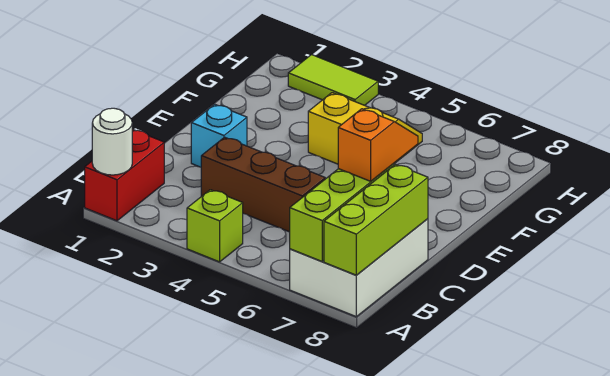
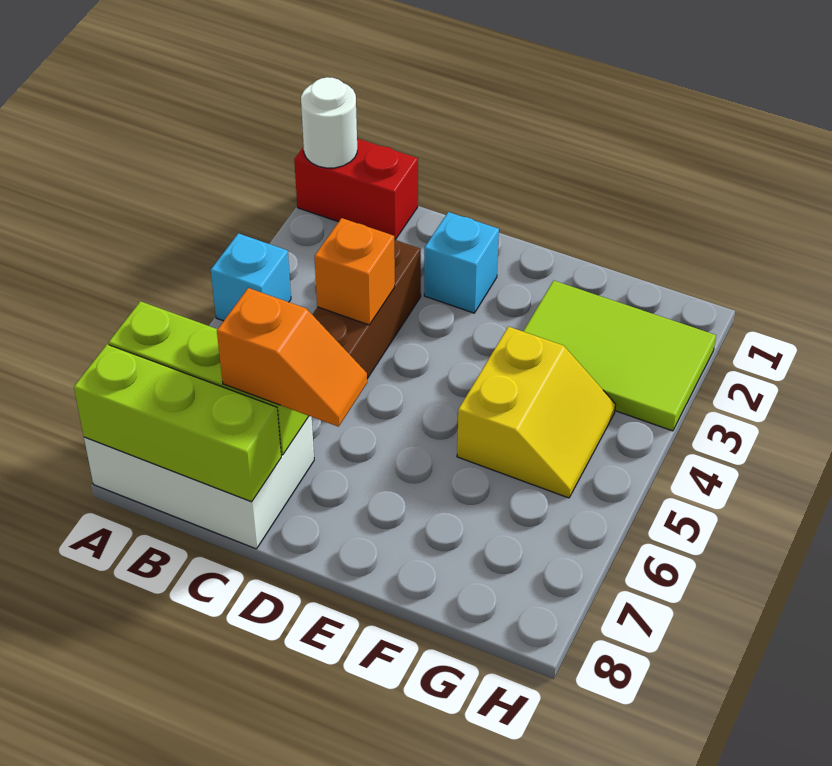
lime 1x1 brick [187,190,243,262] -> cyan 1x1 brick [211,233,291,321]
none -> orange 1x1 brick [314,218,395,325]
lime 1x2 tile [288,55,378,105] -> lime 2x3 tile [523,281,716,431]

